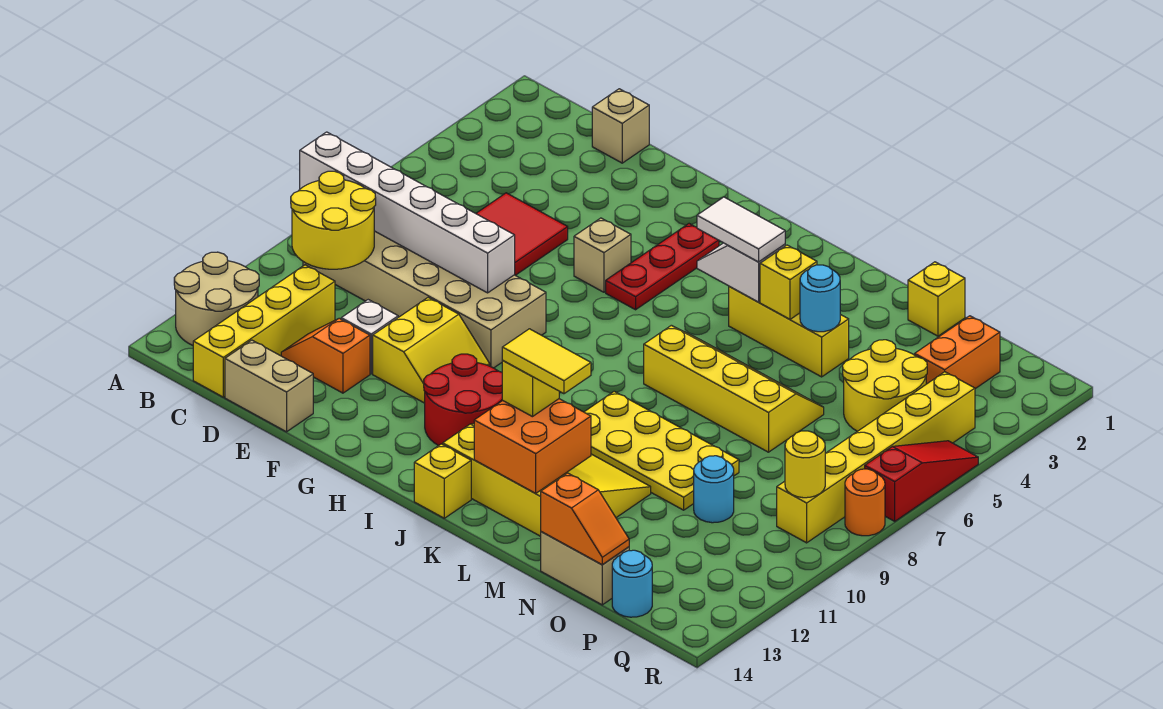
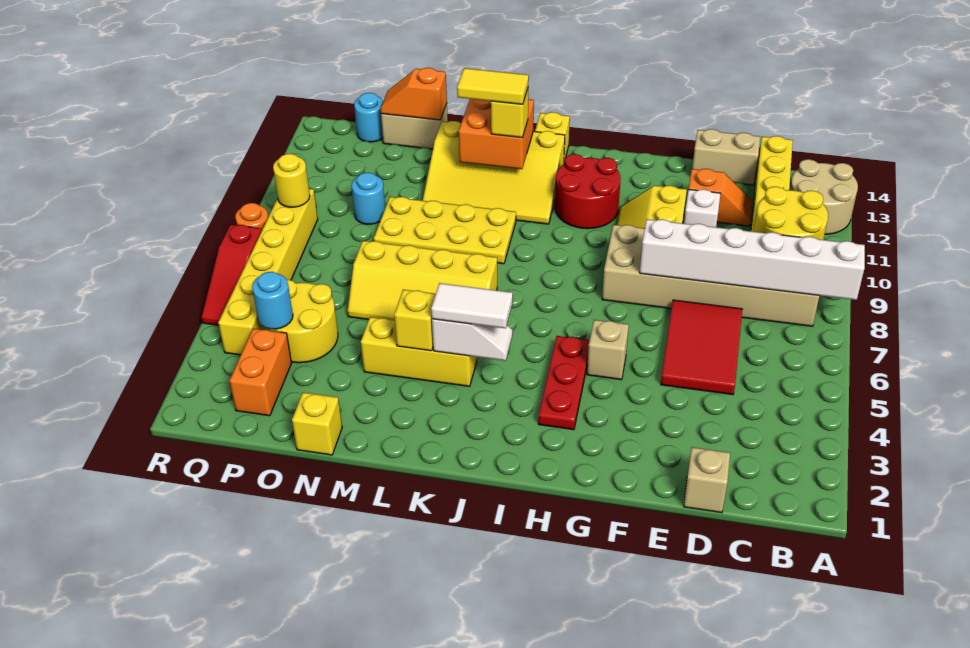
cyan 1x1 round brick [800,265,840,332] -> cyan 1x1 round brick moved to [252,272,293,329]

